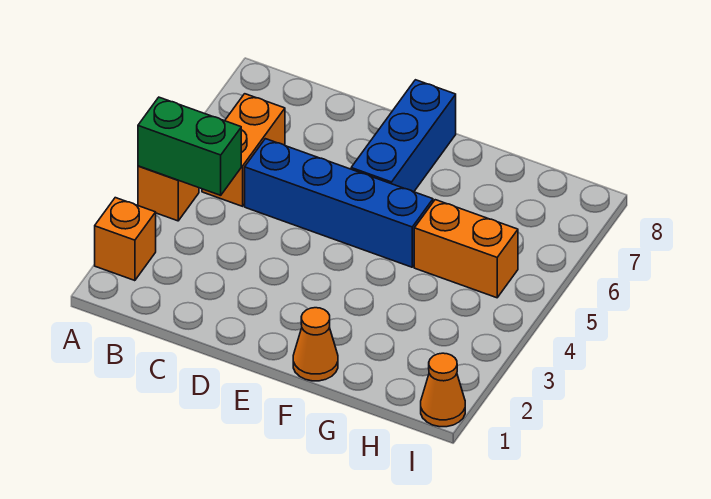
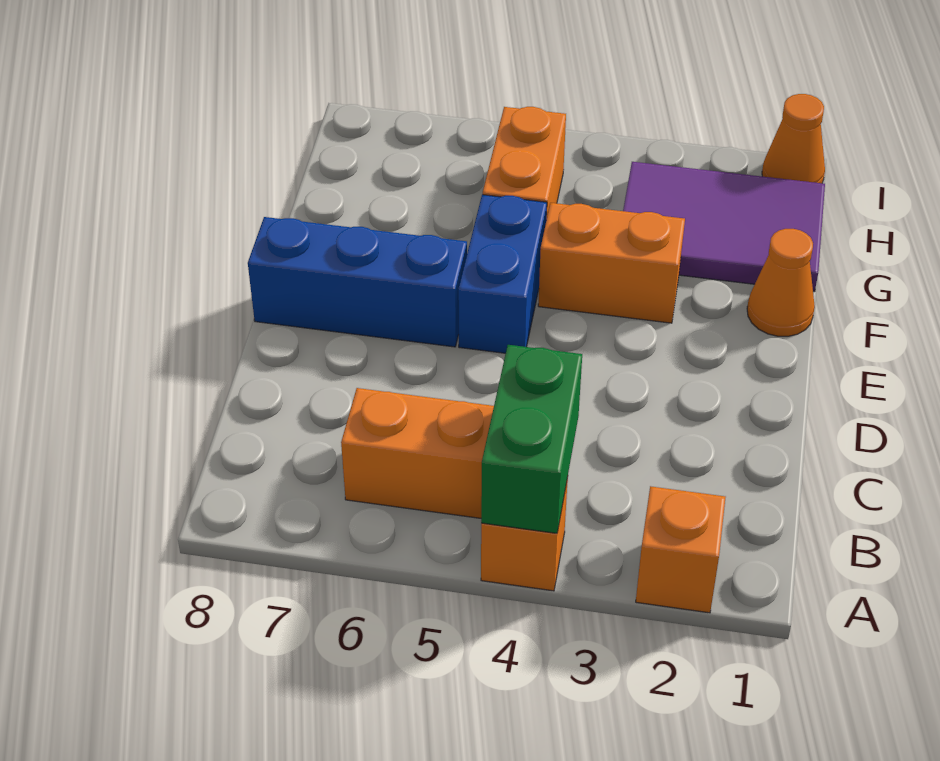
blue 1x4 brick [245,139,433,267] -> blue 1x2 brick [458,195,547,353]
none -> orange 1x2 brick [538,203,685,323]
none -> purple 2x3 tile [623,162,825,292]

